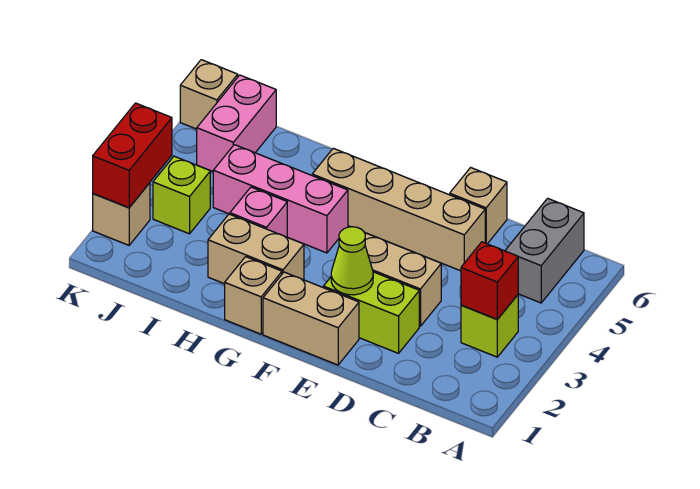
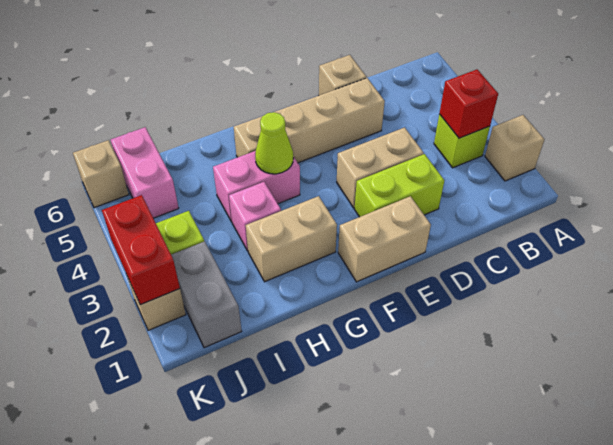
grey 1x2 brick [505,198,584,303] -> grey 1x2 brick moved to [171,241,242,348]
lime 1x1 cone [331,227,373,295] -> lime 1x1 cone moved to [255,112,293,174]
tan 1x1 brick [225,257,282,334] -> tan 1x1 brick moved to [485,115,544,181]
pink 1x3 brick [213,145,348,253] -> pink 1x2 brick [213,151,300,222]

